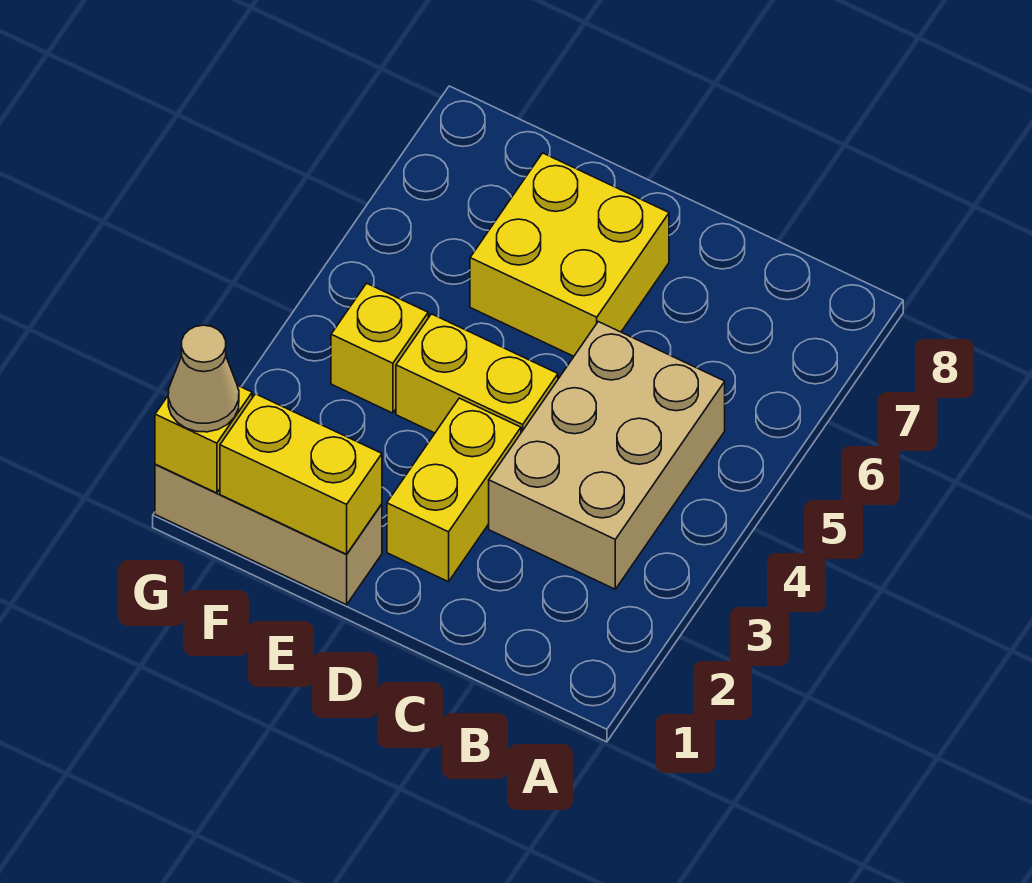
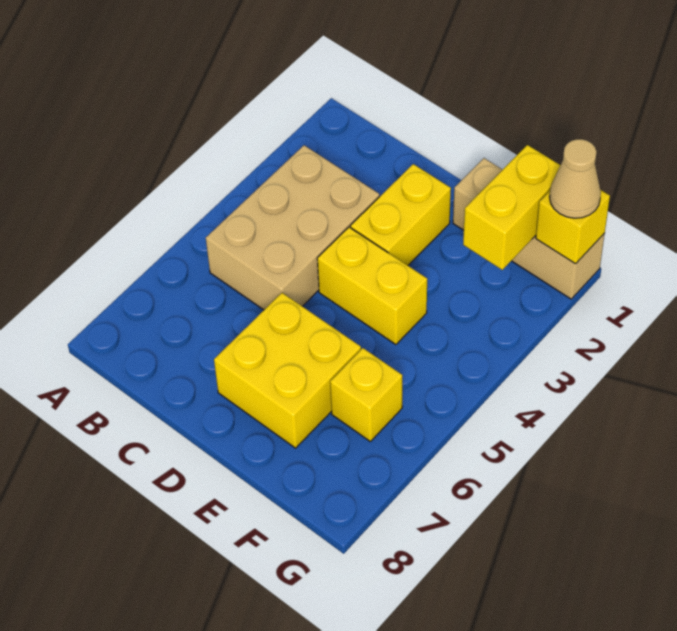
yellow 1x2 brick [220,394,382,554] -> yellow 1x2 brick turned to [463,145,560,270]
yellow 1x1 brick [331,283,428,413] -> yellow 1x1 brick moved to [330,348,402,441]

